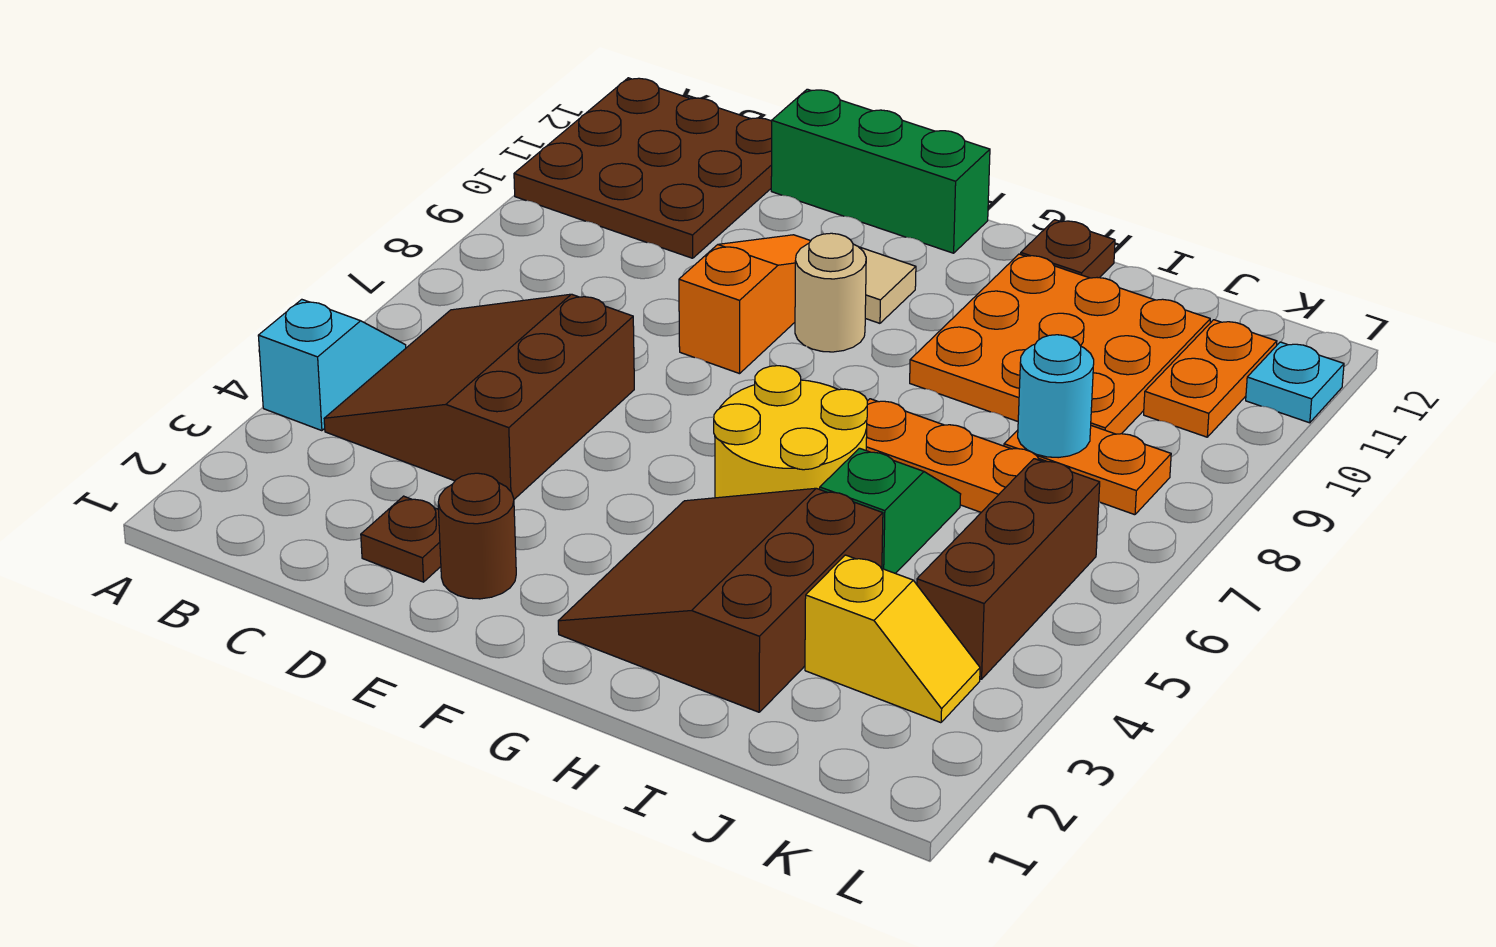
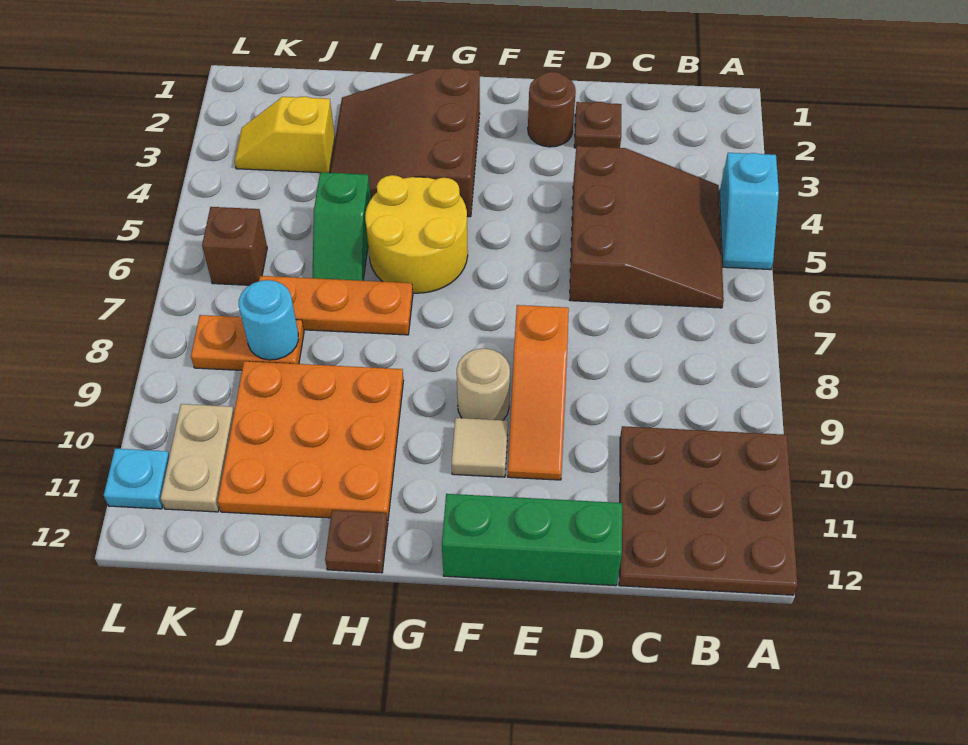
brown 3x3 slope [558,488,883,712] -> brown 3x3 slope turned to [330,68,480,217]
brown 1x3 brick [917,459,1100,679] -> brown 1x1 brick [202,207,267,285]
orange 1x2 plate [1144,320,1277,437] -> tan 1x2 plate [161,404,234,512]

